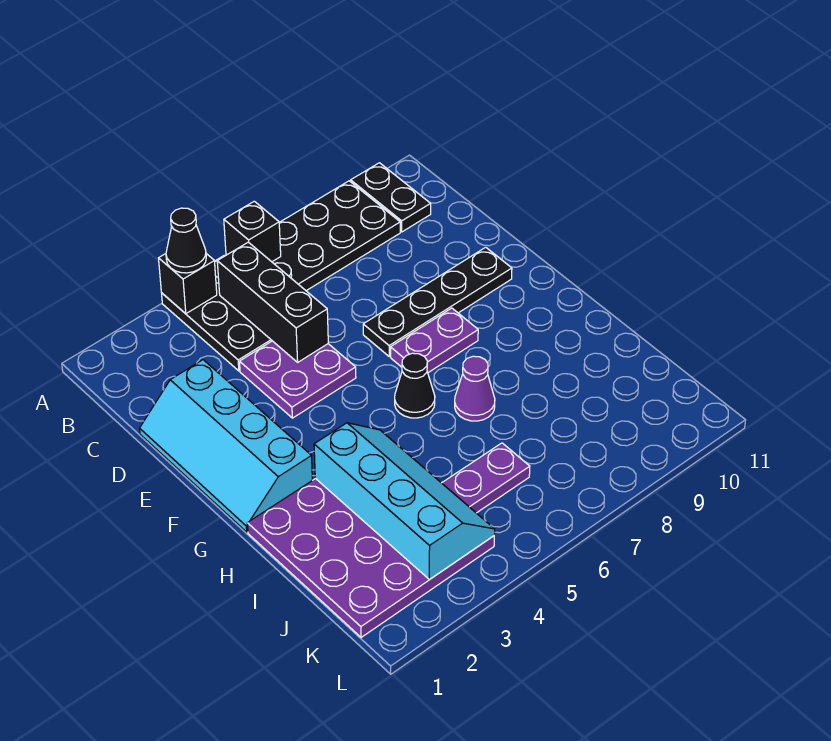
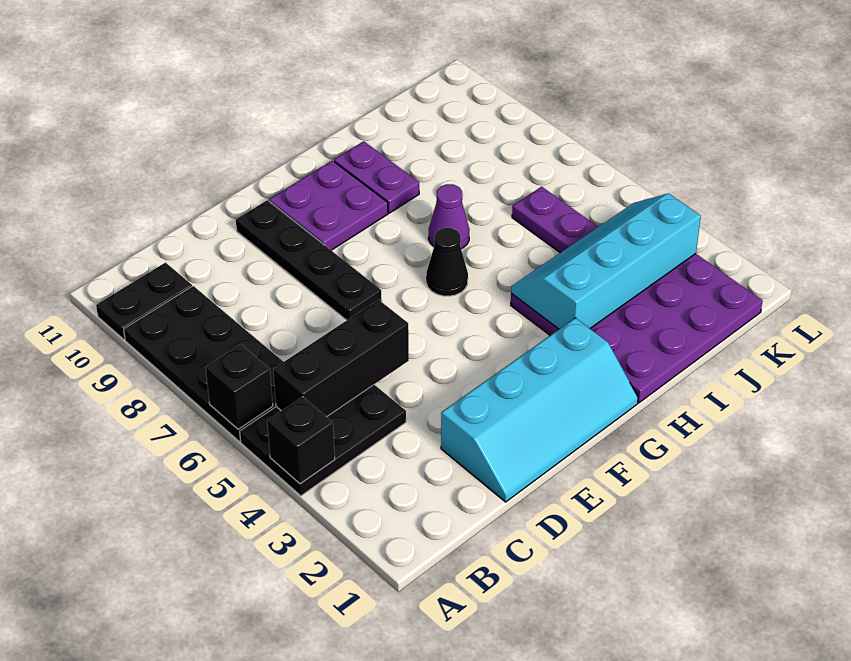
black 1x1 cone [166,208,206,273] -> none
purple 2x2 plate [240,341,356,418] -> purple 2x2 plate moved to [269,161,388,250]
purple 1x2 plate [390,308,478,373] -> purple 1x2 plate moved to [334,141,419,213]

